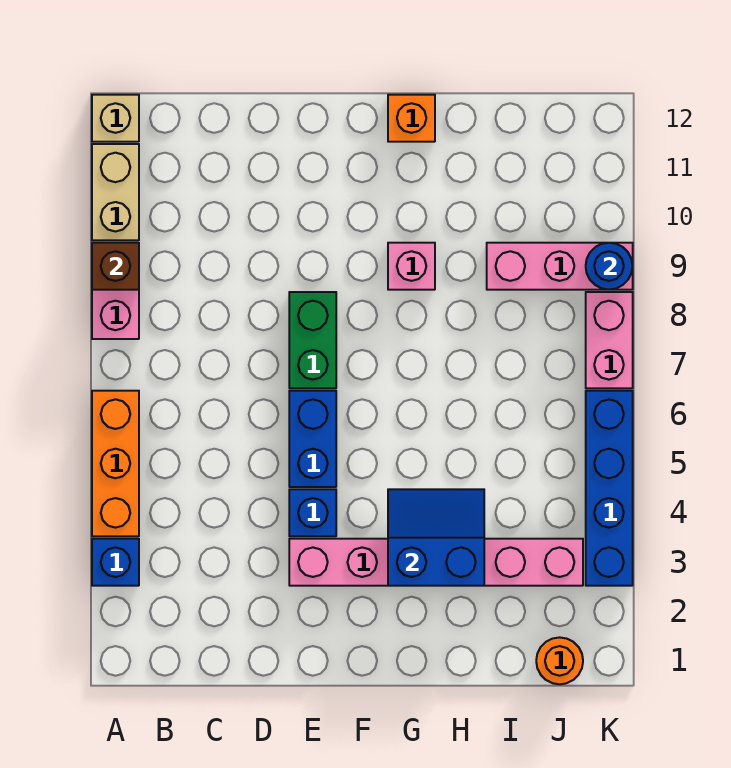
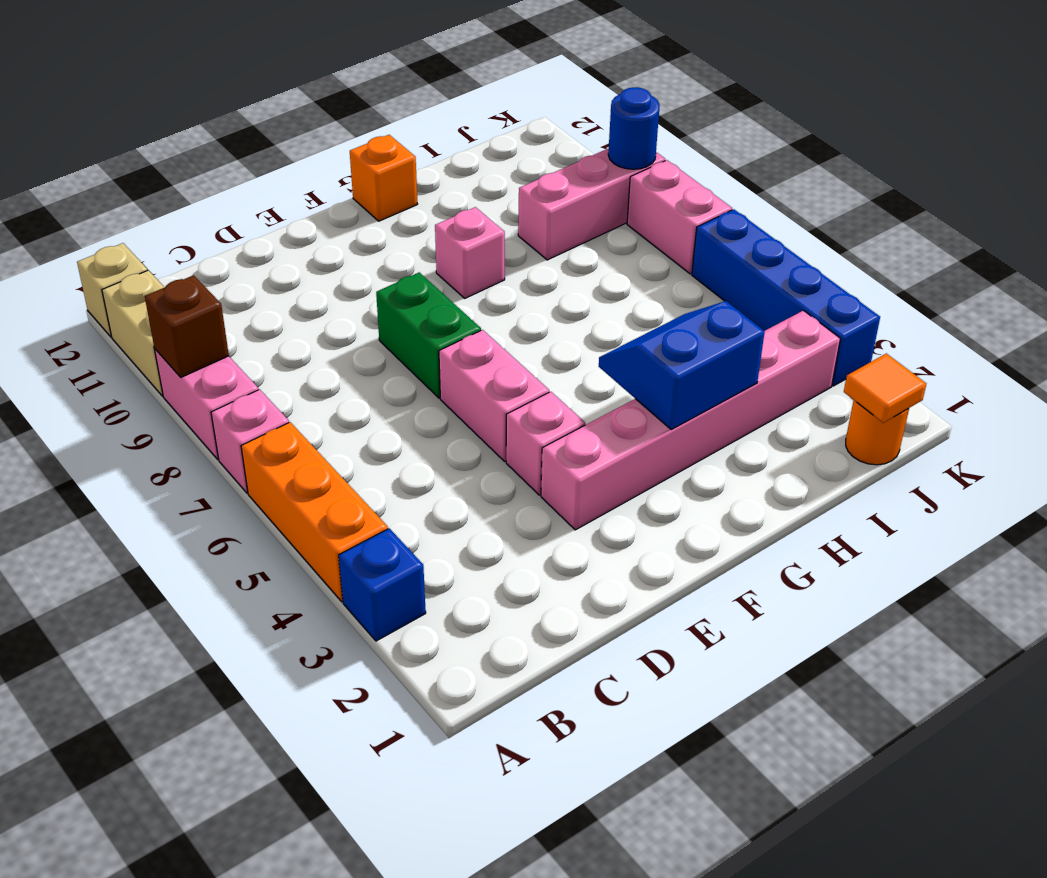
none -> pink 1x1 brick [211,389,289,493]
blue 1x1 brick [289,489,336,536] -> pink 1x1 brick [506,392,585,495]
blue 1x2 brick [289,391,336,487] -> pink 1x2 brick [439,330,549,461]
none -> orange 1x1 tile [844,353,926,423]

